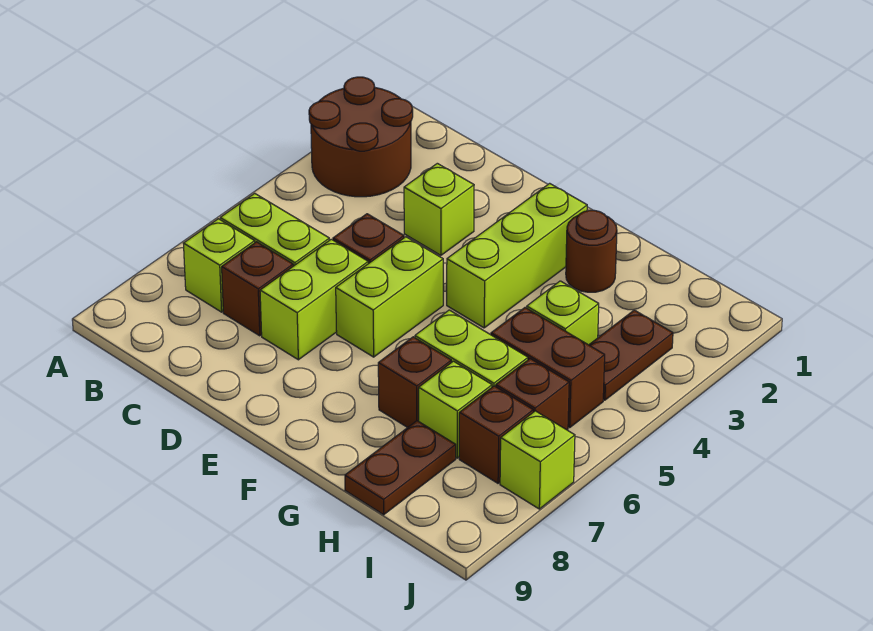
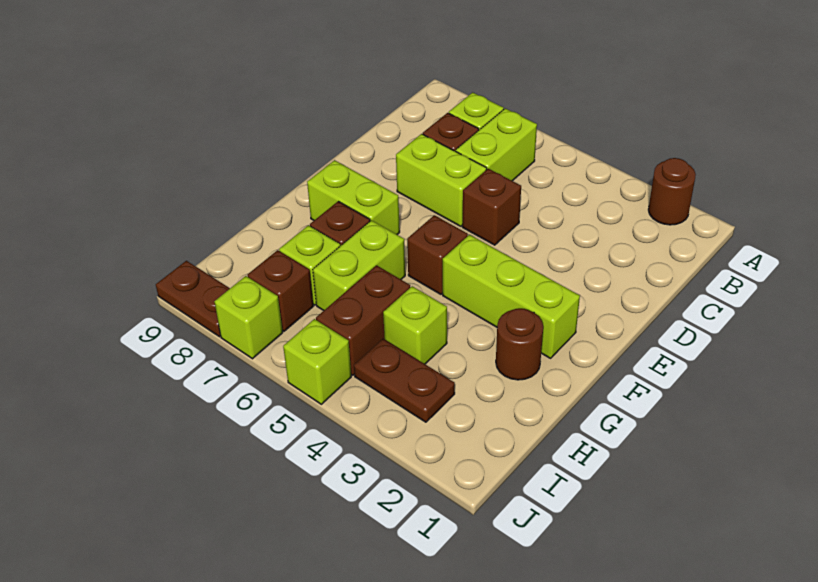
brown 2x2 round brick [309,77,413,197] -> brown 1x1 round brick [648,158,696,225]
lime 1x1 brick [404,163,474,255] -> lime 1x1 brick moved to [283,319,351,404]
lime 1x2 brick [336,237,443,357] -> lime 1x2 brick moved to [307,160,400,234]
brown 1x2 plate [345,421,456,515] -> brown 1x2 plate moved to [156,261,230,337]
brown 1x1 brick [496,359,569,430] -> brown 1x1 brick moved to [407,215,468,294]

